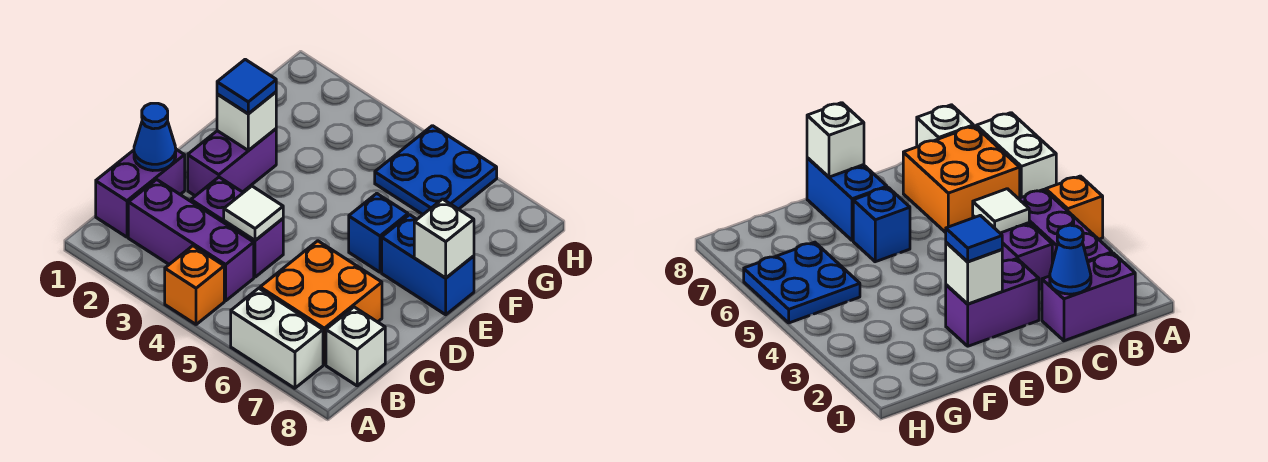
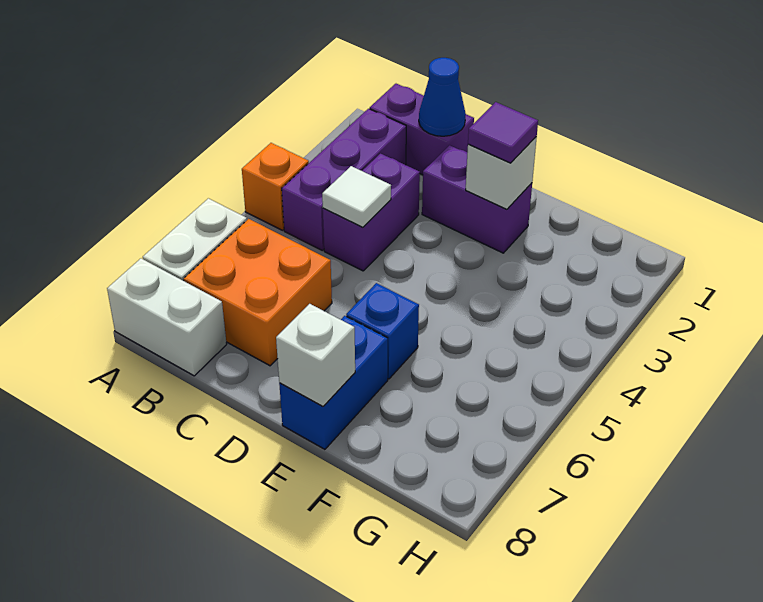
white 1x1 brick [326,307,385,386] -> white 1x2 brick [107,258,227,376]
blue 1x1 tile [217,59,276,114] -> purple 1x1 tile [468,102,538,163]
blue 2x2 plate [375,126,497,214] -> none

